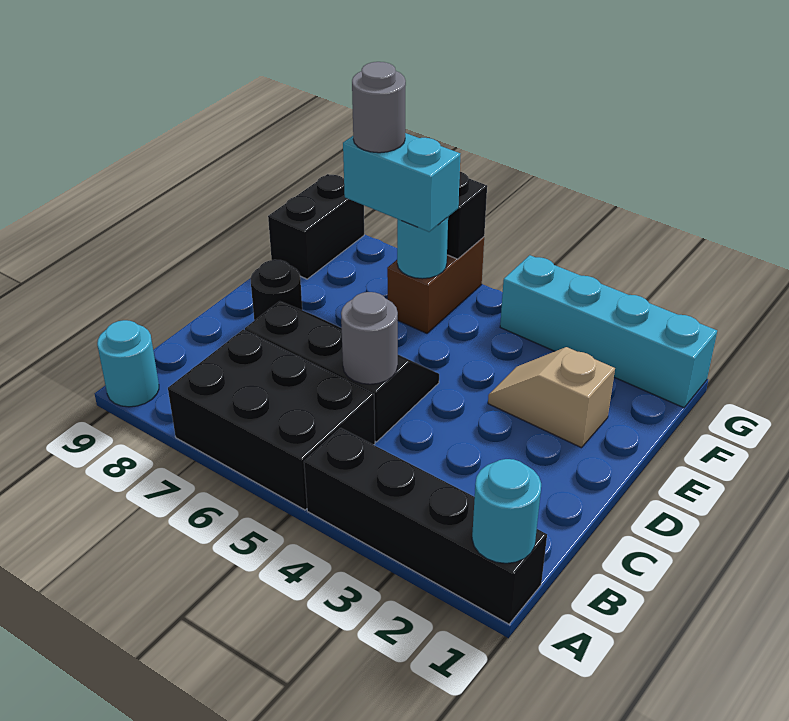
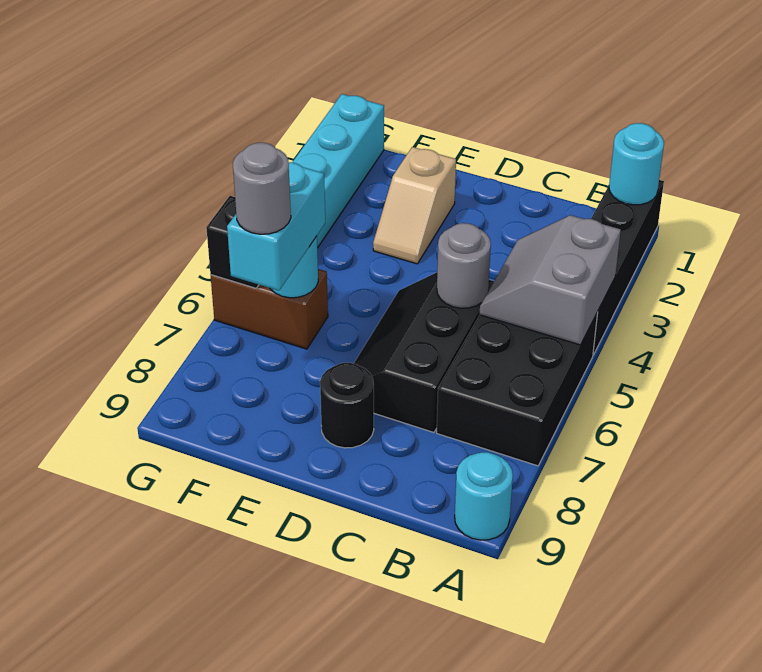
none -> grey 2x2 slope [480,215,621,345]
black 1x2 brick [268,174,364,279] -> none

